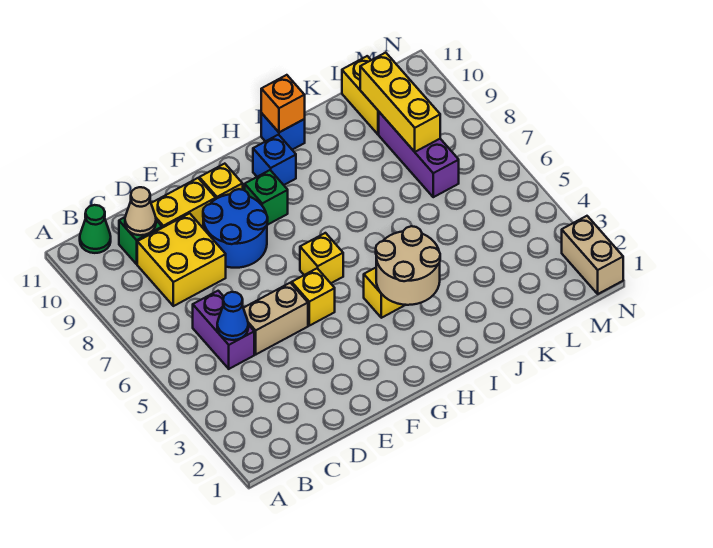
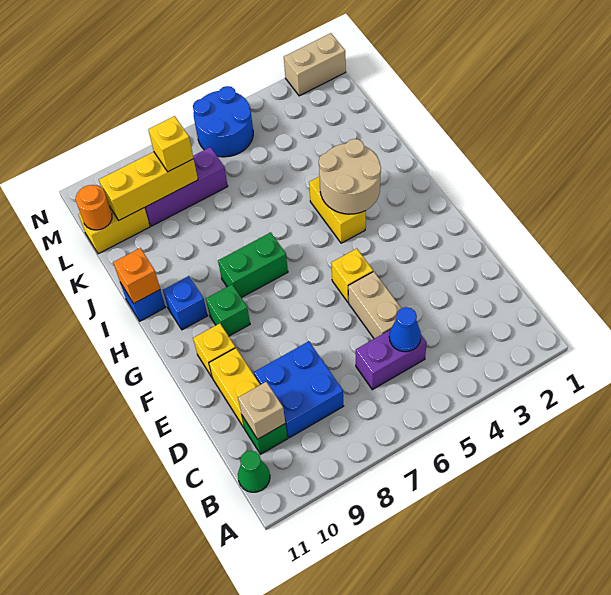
yellow 2x2 brick [137,213,226,306] -> blue 2x2 brick [254,341,343,438]
tan 1x1 cone [125,187,156,235] -> tan 1x1 brick [238,382,285,439]
blue 2x2 round brick [203,189,268,268] -> blue 2x2 round brick moved to [193,86,253,157]
yellow 1x1 brick [300,233,343,283] -> yellow 1x1 brick moved to [148,116,194,172]
none -> green 1x2 brick [218,232,288,298]
none -> orange 1x1 round brick [76,185,112,230]

